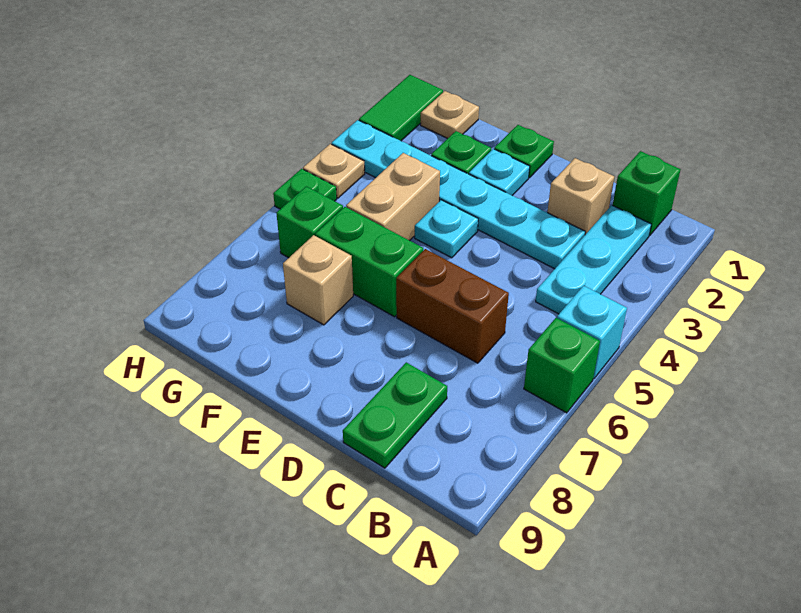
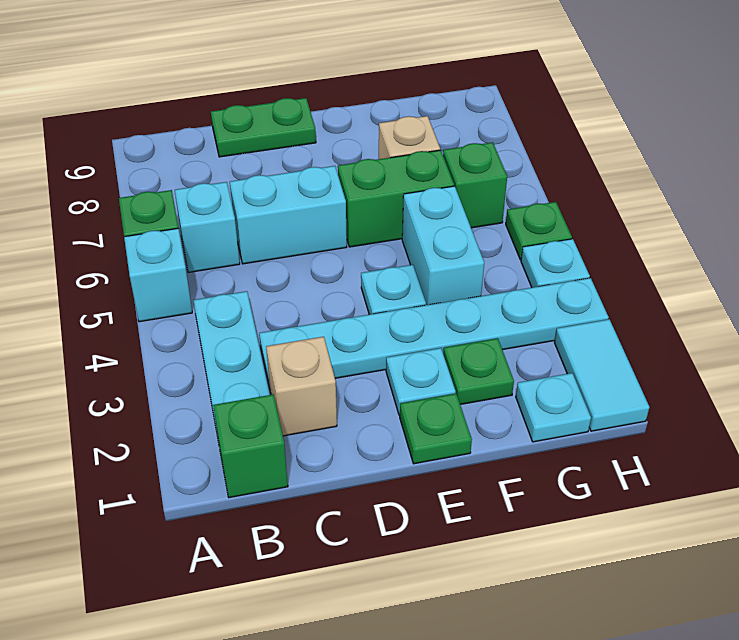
none -> cyan 1x1 brick [175,182,240,272]
brown 1x2 brick [396,249,509,363] -> cyan 1x2 brick [230,166,347,264]
green 1x2 plate [343,362,447,468] -> green 1x2 plate turned to [211,98,316,157]
tan 1x2 brick [346,153,440,241] -> cyan 1x2 brick [402,186,484,305]
tan 1x1 plate [421,91,479,139] -> cyan 1x1 plate [516,373,591,442]
green 1x2 tile [359,75,443,141] -> cyan 1x2 tile [554,319,649,431]
tan 1x1 plate [303,144,365,198] -> cyan 1x1 plate [521,239,590,288]

